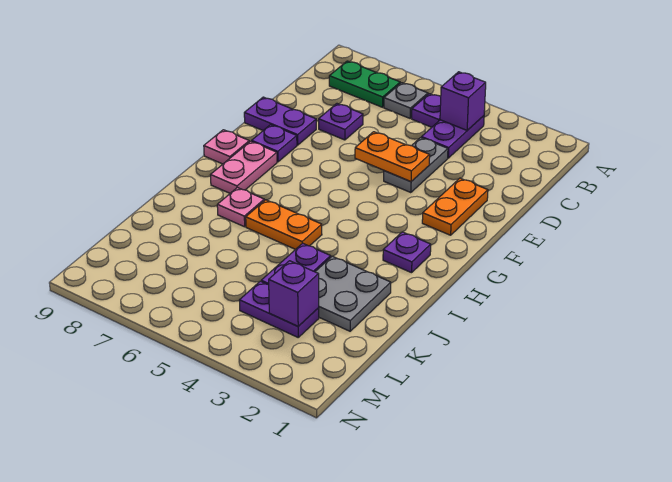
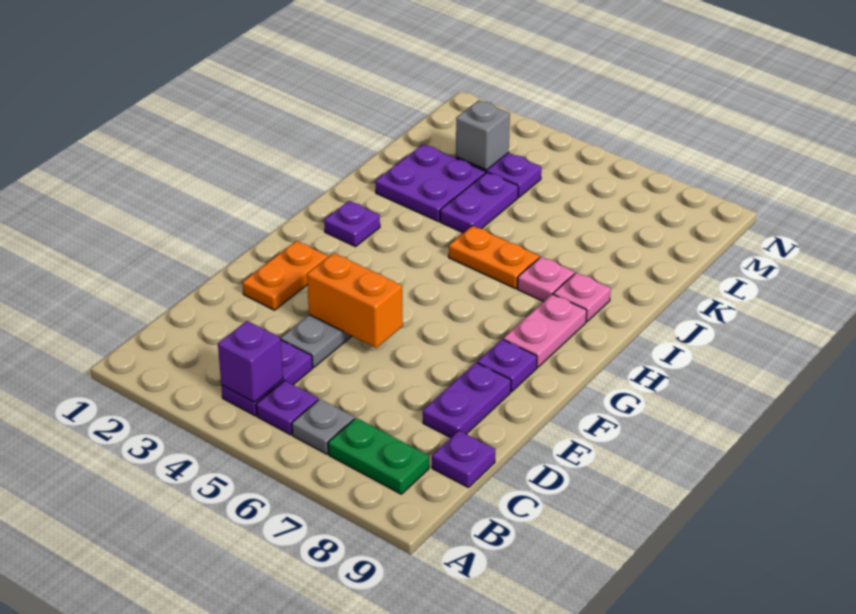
purple 1x1 plate [319,104,363,140] -> purple 1x1 plate moved to [432,431,495,488]
orange 1x2 plate [355,132,430,182] -> orange 1x2 brick [307,253,403,348]
purple 1x2 plate [244,97,316,145] -> purple 1x2 plate turned to [423,363,511,438]
pink 1x1 plate [204,130,249,164] -> pink 1x1 plate moved to [553,272,611,322]
grey 2x2 plate [315,256,391,331] -> purple 2x2 plate [375,145,486,222]
purple 1x1 brick [269,261,319,326] -> grey 1x1 brick [456,101,510,170]

